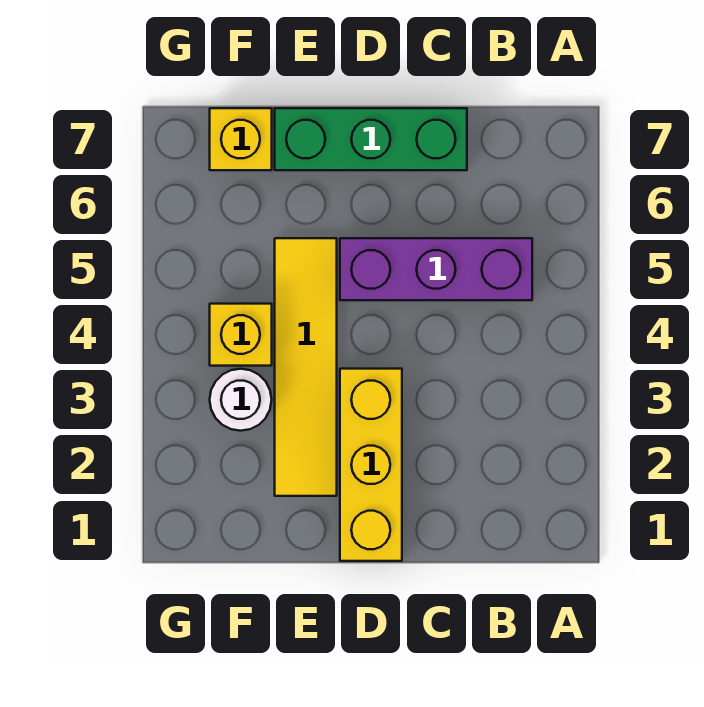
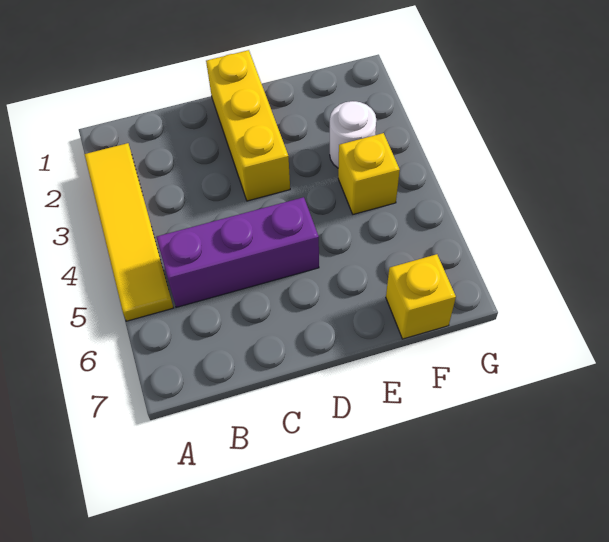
green 1x3 brick [275,108,467,170] -> none
yellow 1x4 tile [275,238,337,496] -> yellow 1x4 tile moved to [84,143,174,321]

